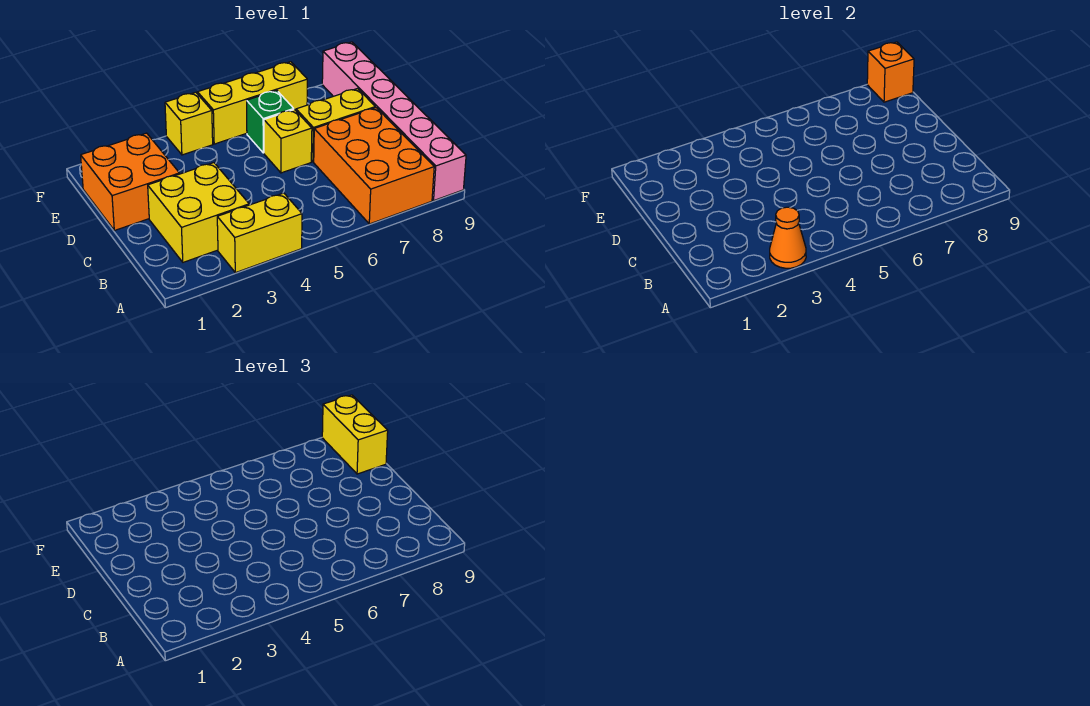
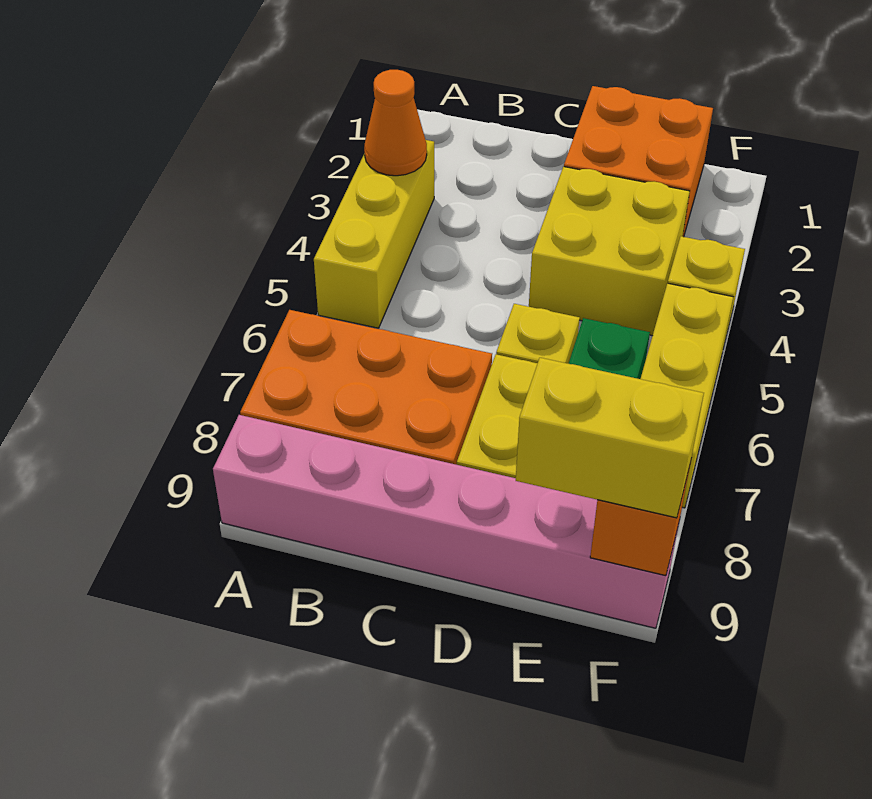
yellow 1x2 brick [217,193,302,273] -> yellow 1x3 brick [314,140,434,328]
yellow 2x2 brick [148,163,249,262] -> yellow 2x2 brick moved to [529,167,690,336]

